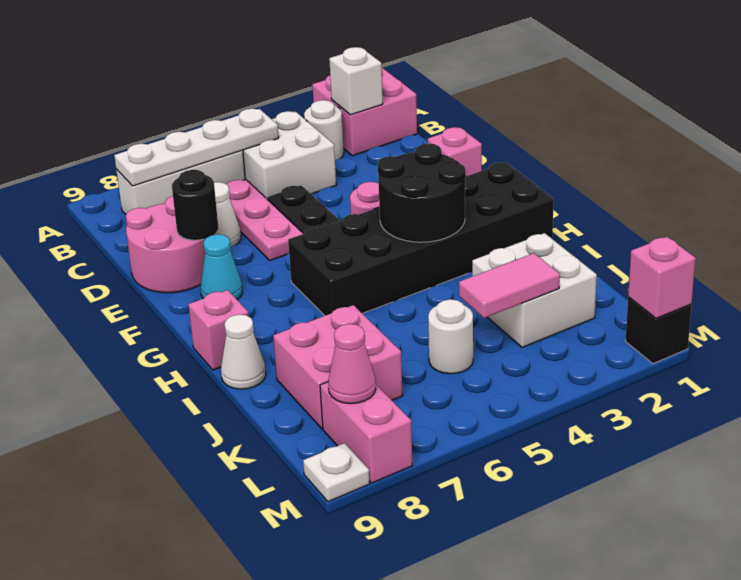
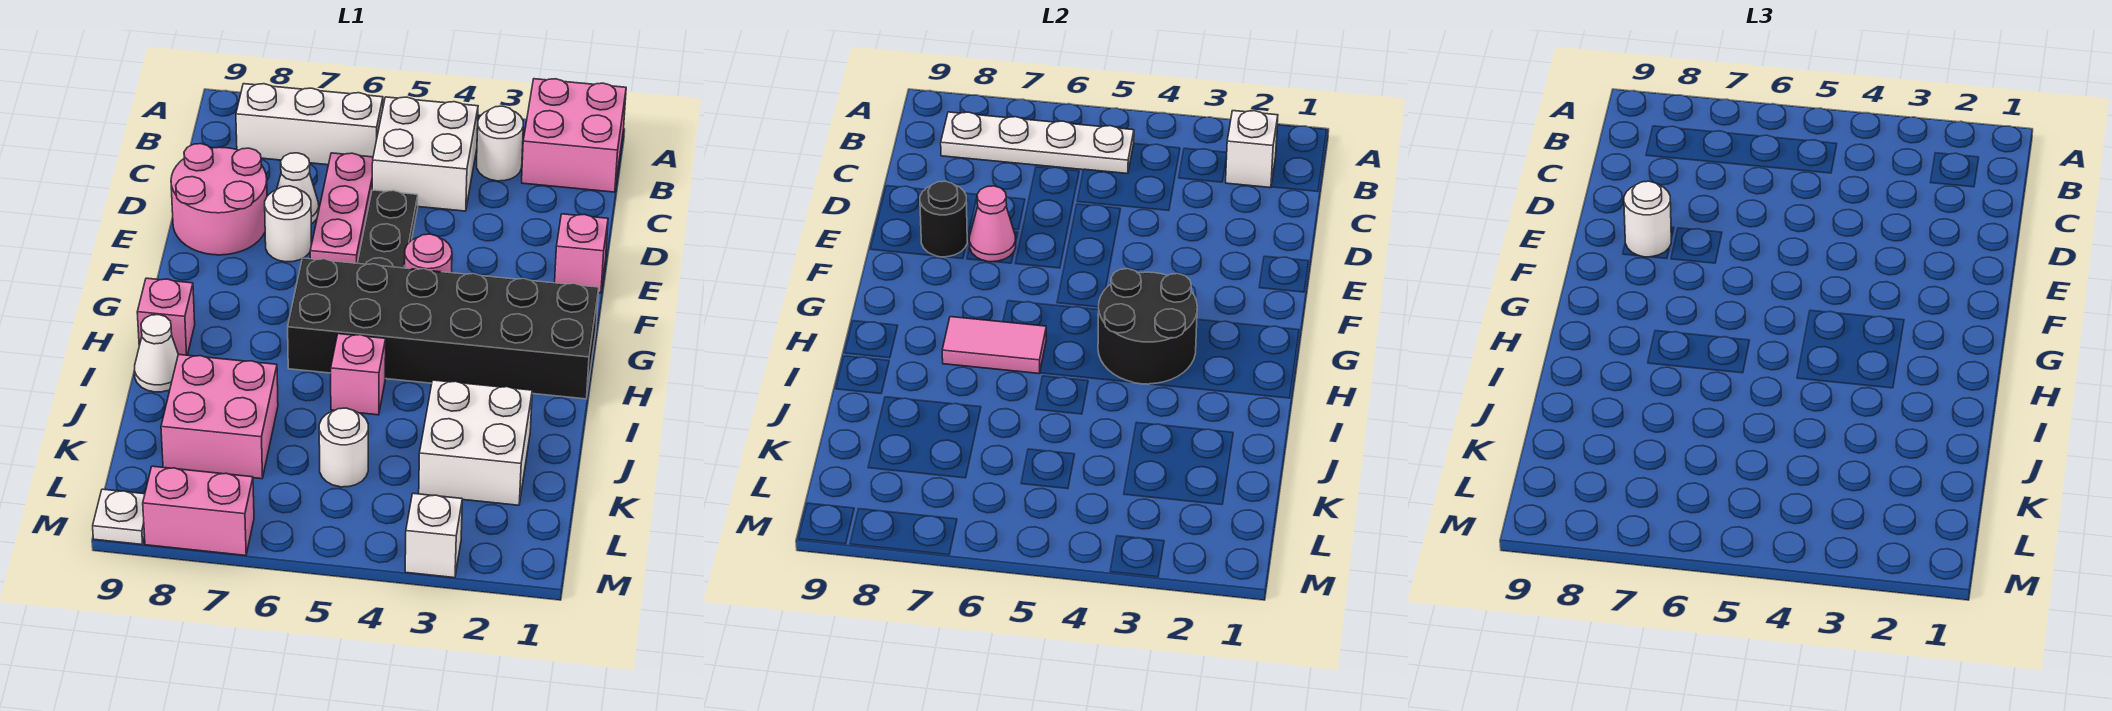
none -> white 1x1 round brick [265,186,311,262]
none -> white 1x1 round brick [1624,181,1671,257]
cyan 1x1 cone [200,234,242,299] -> none
pink 1x2 tile [459,253,560,318] -> pink 1x2 tile moved to [942,317,1046,374]
pink 1x2 brick [320,382,412,483] -> pink 1x2 brick turned to [143,466,254,556]
pink 1x1 cone [328,324,376,404] -> pink 1x1 cone moved to [969,186,1016,262]
black 1x1 brick [625,297,692,364] -> none
pink 1x1 brick [628,237,696,318] -> pink 1x1 brick moved to [331,334,386,415]
none -> white 1x1 brick [405,493,462,578]

